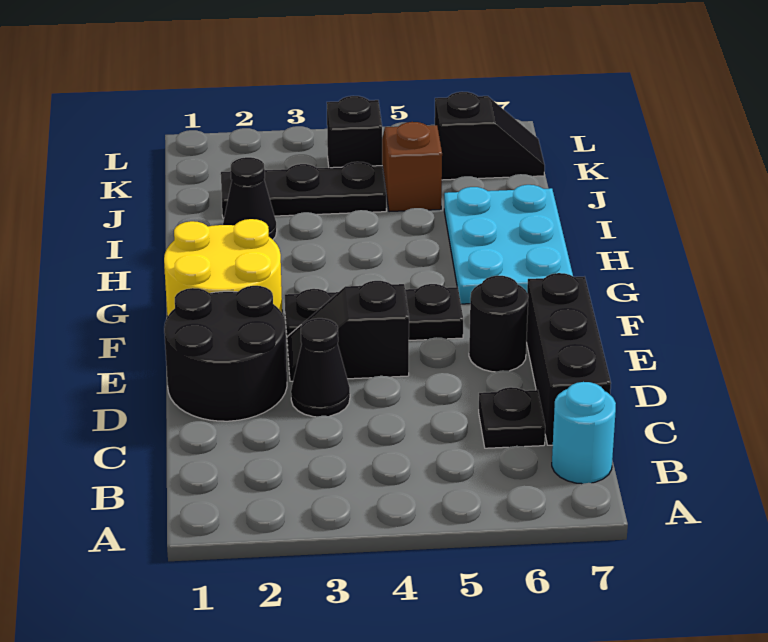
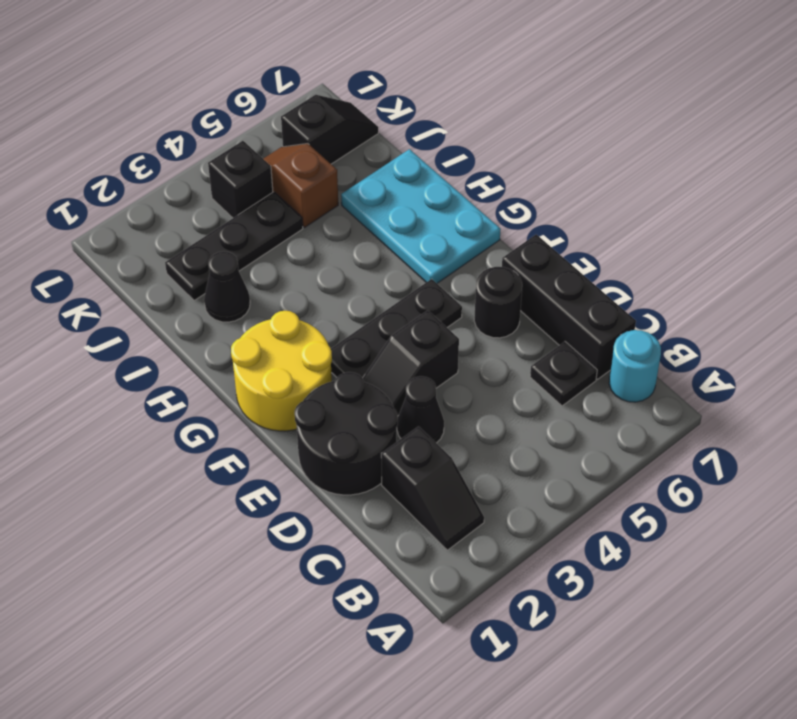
none -> black 1x2 slope [381,426,484,550]

